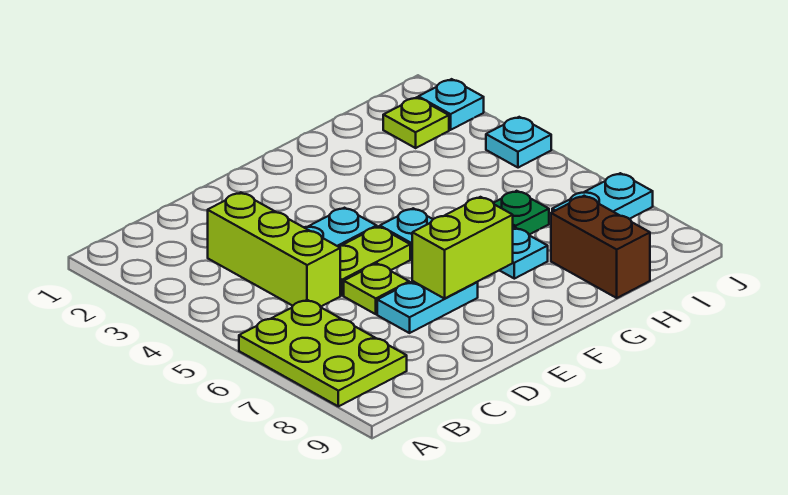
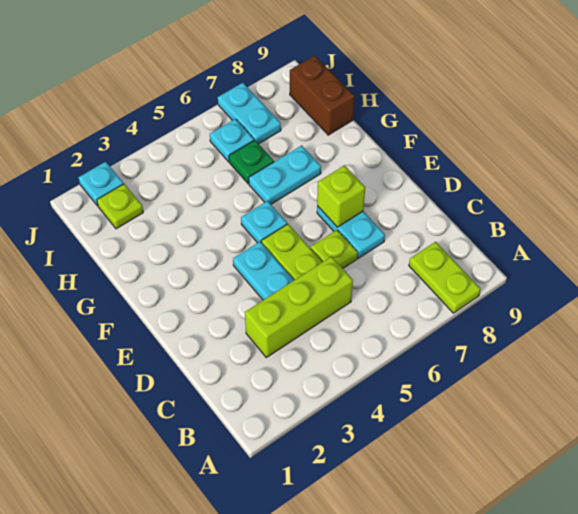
lime 2x3 plate [239,300,407,406] -> lime 1x2 plate [409,242,481,313]
lime 1x2 brick [412,197,513,299] -> lime 1x1 brick [317,166,365,227]
brown 1x2 brick [551,196,650,298] -> brown 1x2 brick turned to [290,56,355,135]
cyan 1x1 plate [486,117,551,168] -> cyan 1x1 plate moved to [210,119,254,162]

